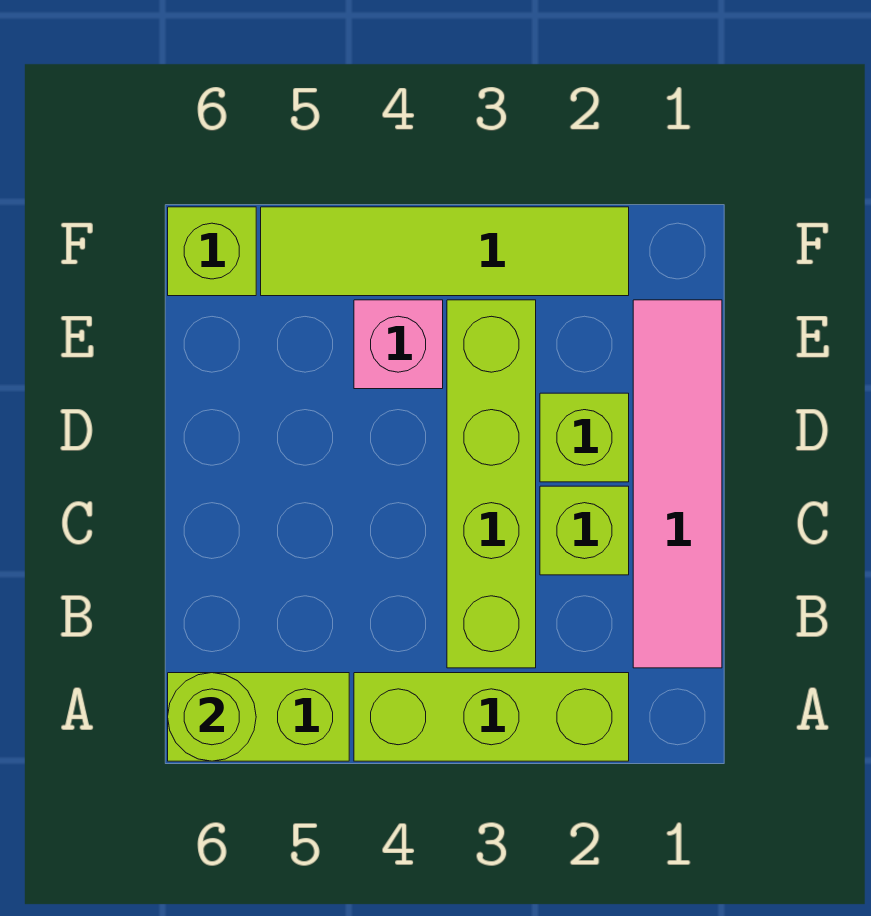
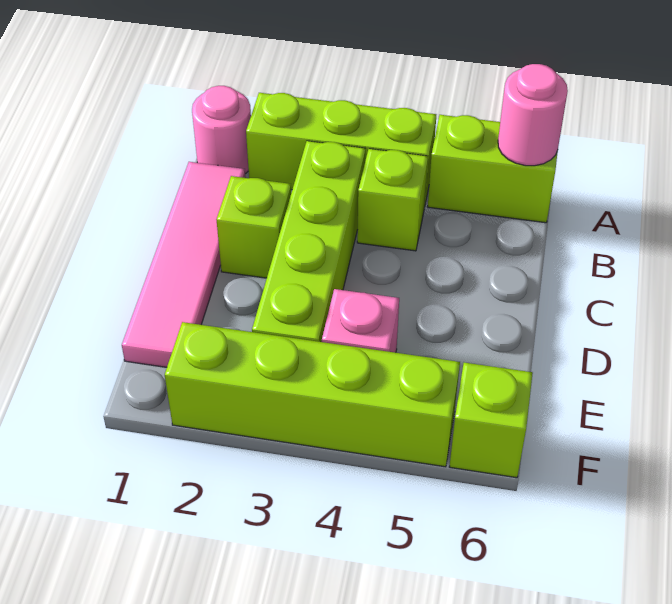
none -> pink 1x1 round brick [192,86,251,174]
lime 1x1 round brick [168,673,256,761] -> pink 1x1 round brick [498,64,568,166]
lime 1x1 brick [540,393,629,482] -> lime 1x1 brick moved to [357,149,428,251]
lime 1x4 tile [261,207,629,296] -> lime 1x4 brick [165,322,460,467]

